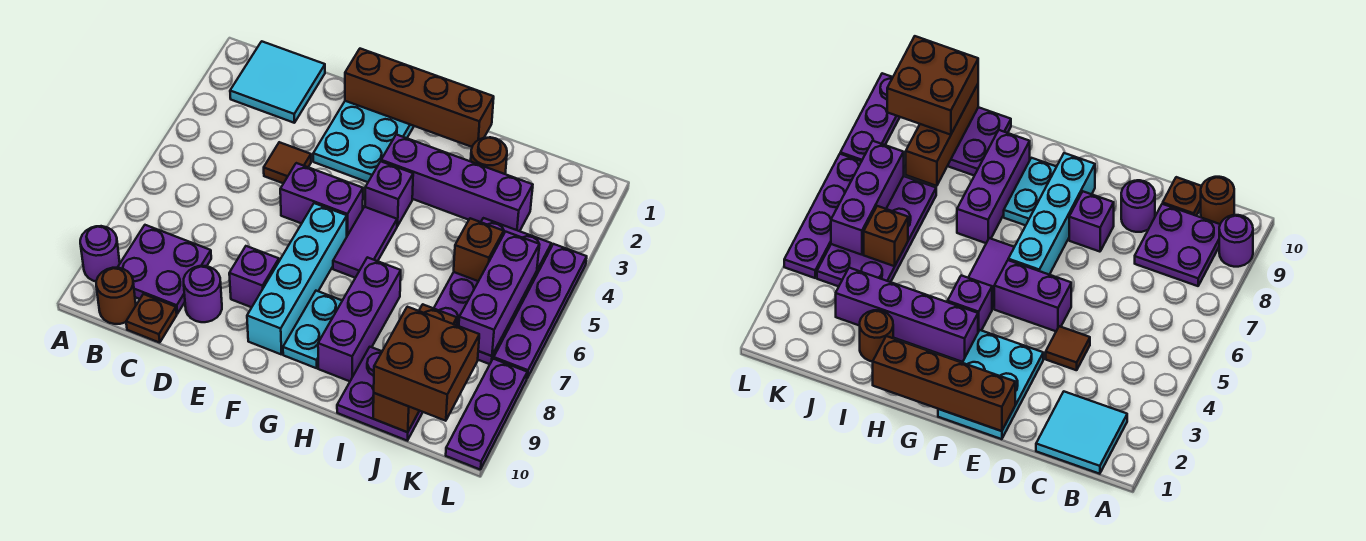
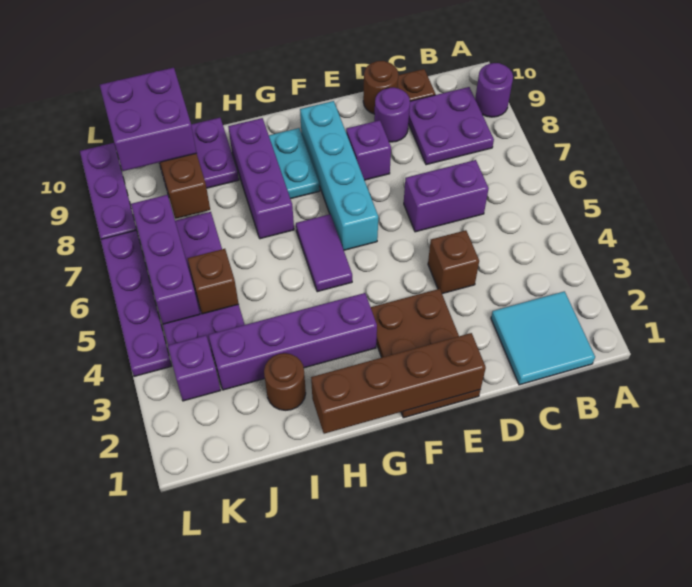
brown 1x1 round brick [96,268,136,324] -> brown 1x1 round brick moved to [363,61,398,114]
brown 1x1 tile [264,142,311,183] -> brown 1x1 brick [428,230,479,294]
cyan 2x3 plate [313,101,414,182] -> brown 2x3 plate [371,289,480,418]
purple 1x2 brick [280,163,363,236] -> purple 1x2 brick moved to [404,160,489,232]
purple 1x1 brick [365,161,413,226] -> purple 1x1 brick moved to [168,335,221,401]
brown 2x2 brick [374,307,479,421] -> purple 2x2 brick [100,68,196,171]

